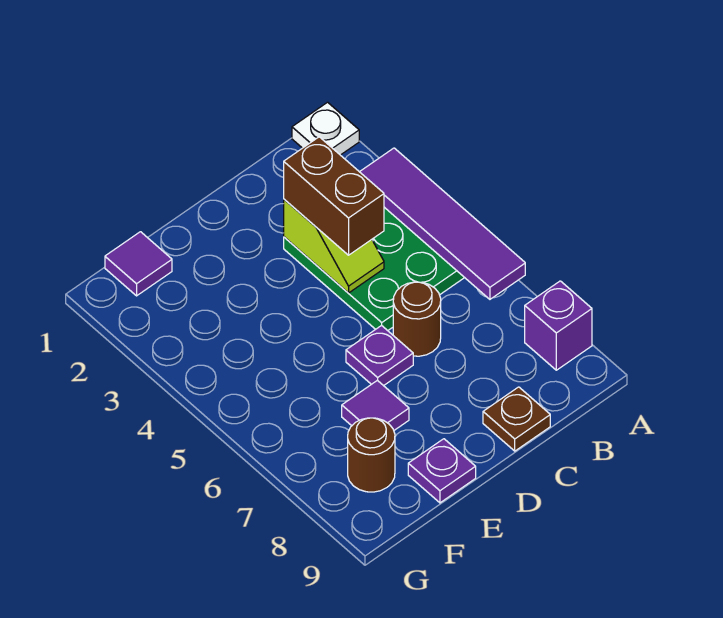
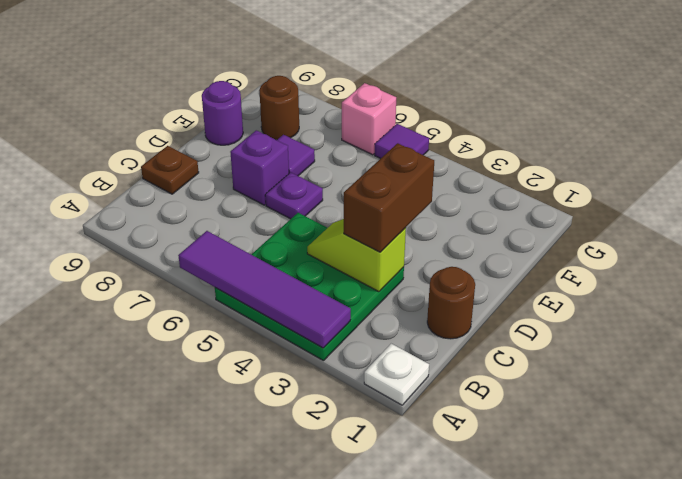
purple 1x1 brick [525,281,592,370] -> purple 1x1 brick moved to [230,130,289,205]
brown 1x2 brick [284,137,384,255] -> brown 1x2 brick turned to [344,143,434,252]
brown 1x1 round brick [393,282,441,356] -> brown 1x1 round brick moved to [427,267,475,339]
purple 1x1 plate [408,439,476,503] -> purple 1x1 round brick [202,81,243,145]
purple 1x1 tile [105,232,172,296] -> purple 1x1 tile moved to [375,124,429,159]
none -> pink 1x1 brick [341,83,396,155]

